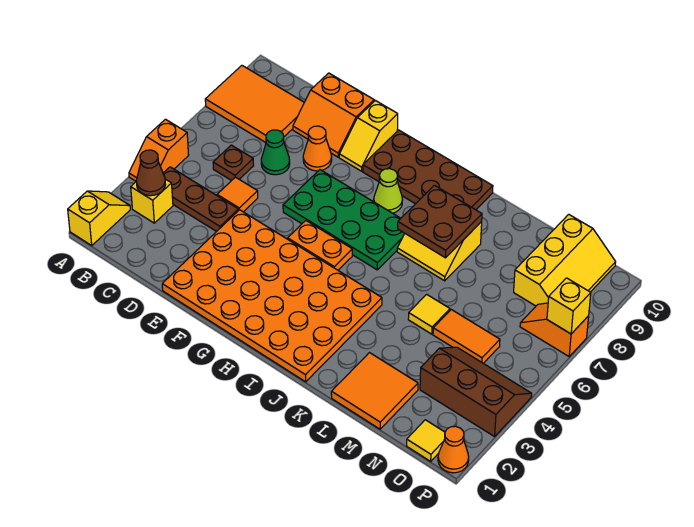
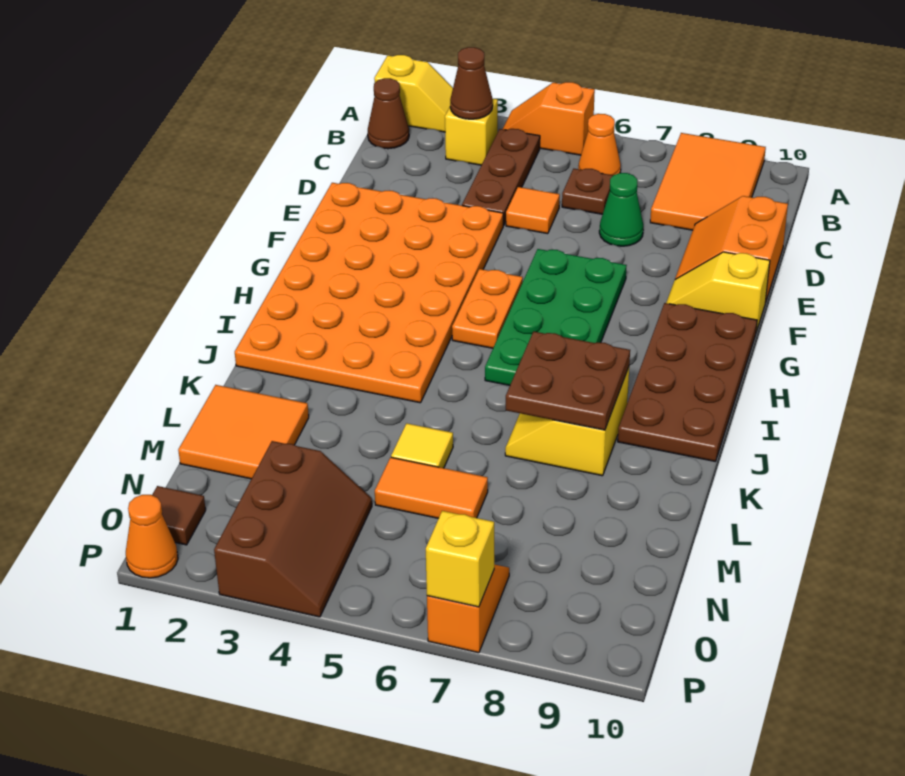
none -> brown 1x1 cone [368,78,409,149]
orange 1x1 cone [303,126,332,171] -> orange 1x1 cone moved to [578,114,621,175]
lime 1x1 cone [374,169,402,213] -> none
orange 1x2 tile [433,310,500,363] -> orange 1x2 tile turned to [375,457,488,518]
yellow 2x3 slope [514,214,616,306] -> none
yellow 1x1 tile [407,420,445,461] -> brown 1x1 tile [152,486,206,545]

